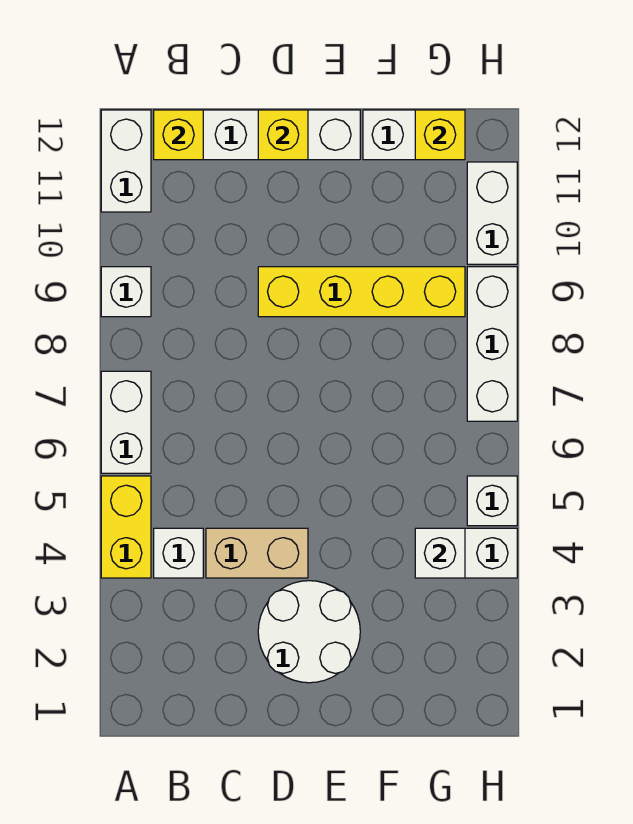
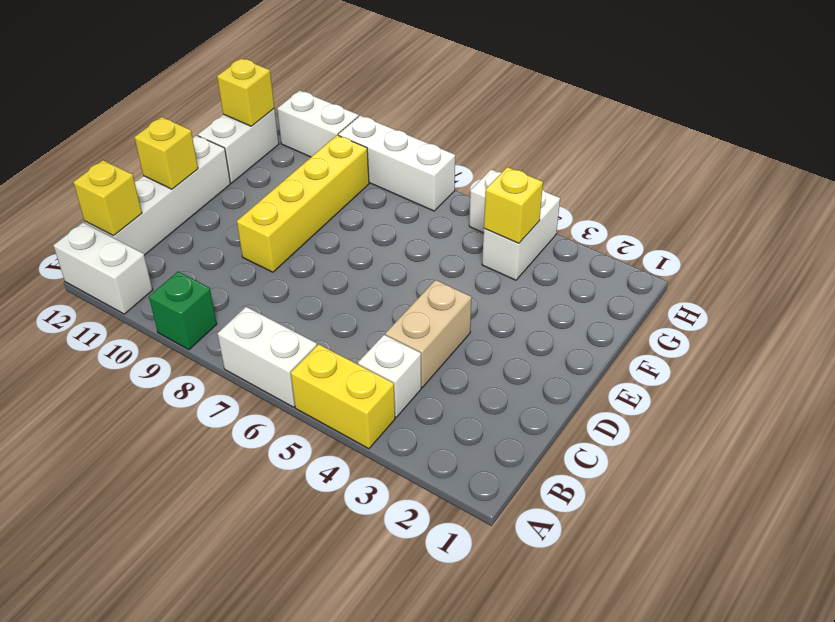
white 1x1 brick [101,267,151,317] -> green 1x1 brick [149,272,217,350]
white 2x2 round brick [258,581,360,683] -> none
white 1x1 brick [415,528,465,578] -> yellow 1x1 brick [484,167,543,243]

